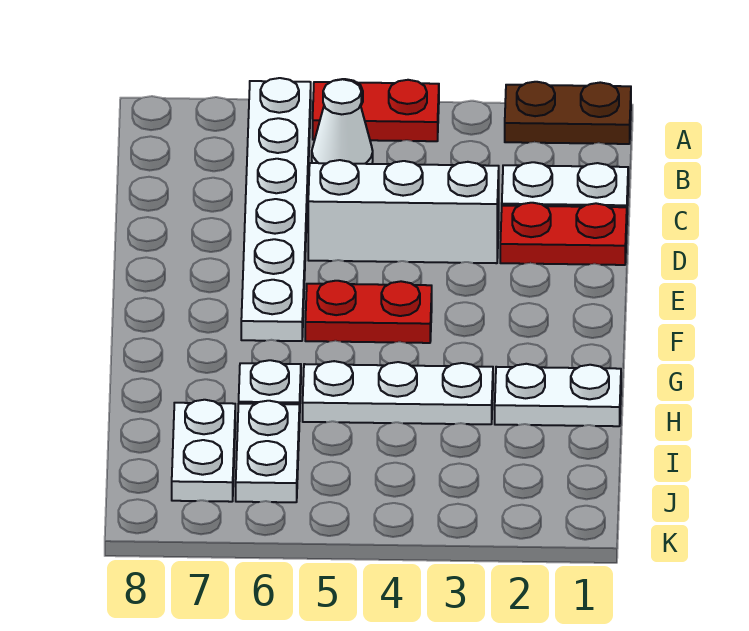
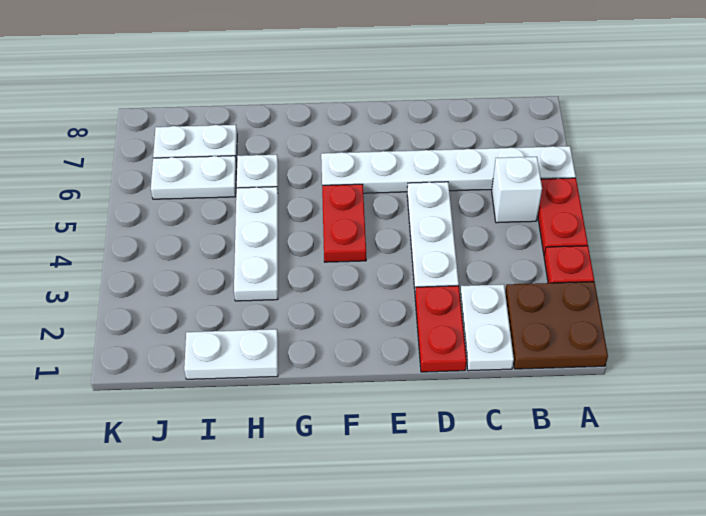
brown 1x2 plate [505,82,631,144] -> brown 2x2 plate [505,282,608,369]
none -> red 1x1 plate [544,246,594,283]
white 1x1 cone [312,79,373,164] -> white 1x1 brick [492,157,542,223]
white 1x3 brick [308,160,499,263] -> white 1x3 plate [407,182,459,291]
white 1x2 plate [495,364,621,426] -> white 1x2 plate turned to [184,329,278,379]

